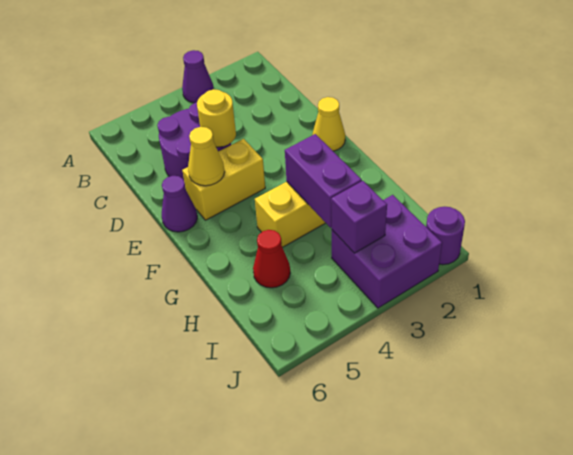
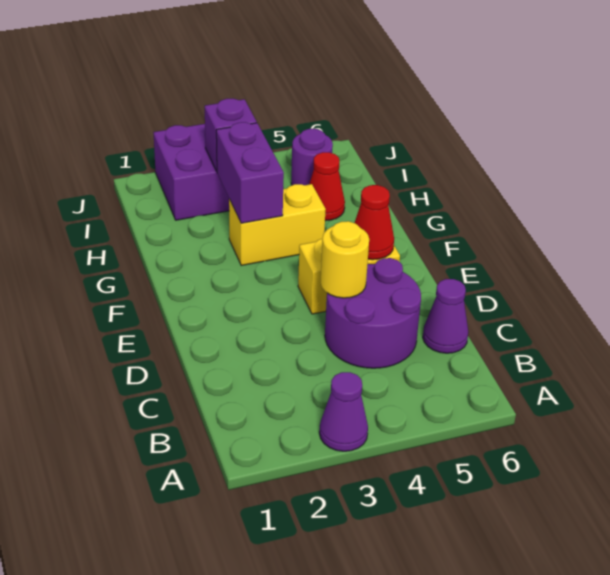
yellow 1x1 cone [312,97,345,151] -> none
yellow 1x1 cone [188,127,225,186] -> red 1x1 cone [355,185,394,260]
purple 1x1 cone [162,176,197,232] -> purple 1x1 cone moved to [423,279,468,353]
purple 1x1 round brick [426,207,465,265] -> purple 1x1 round brick moved to [291,129,333,185]

